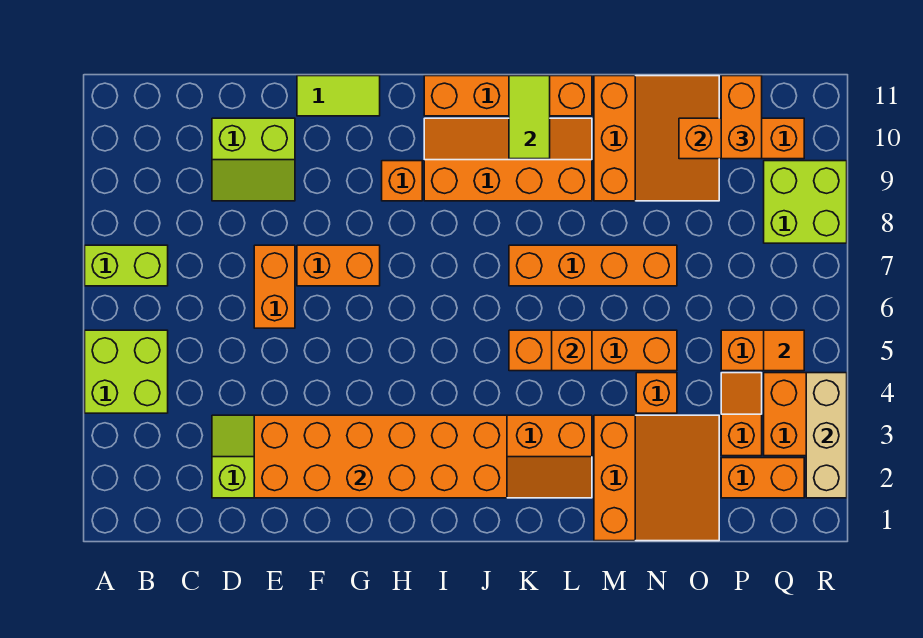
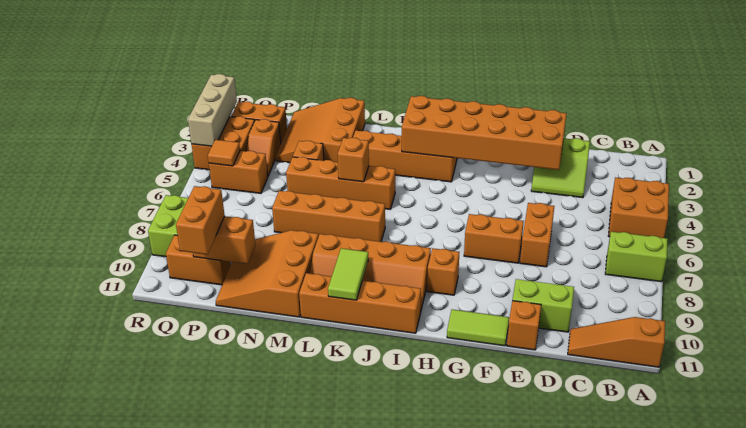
lime 2x2 brick [85,330,168,413] -> orange 2x2 brick [609,178,669,238]
none -> orange 1x3 slope [568,317,665,367]
none -> orange 1x1 brick [507,301,541,350]

